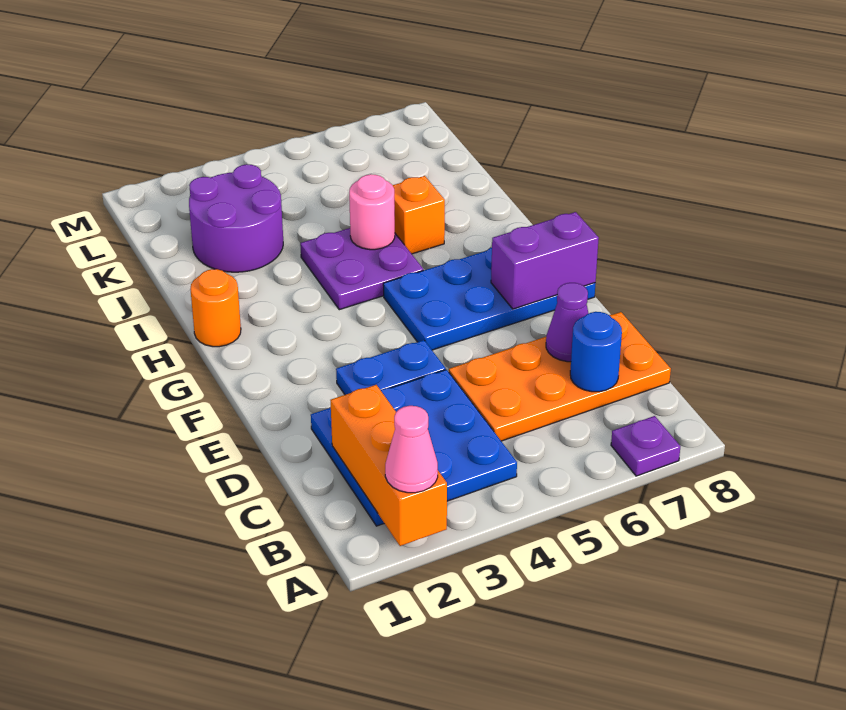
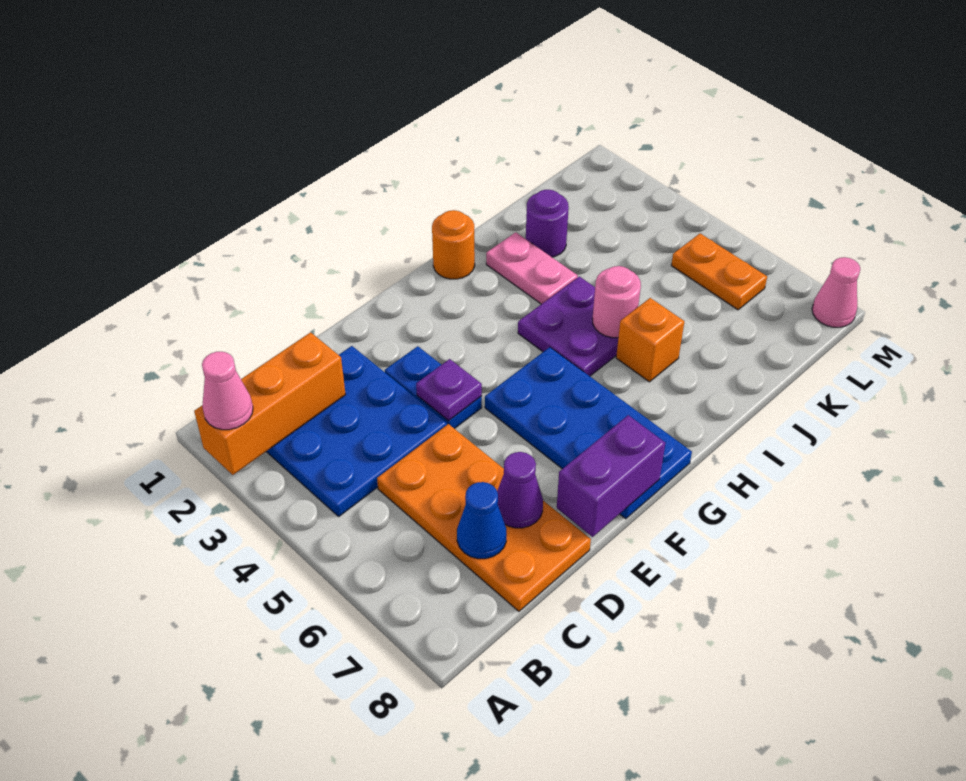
purple 1x1 plate [611,416,680,476] -> purple 1x1 plate moved to [416,359,482,421]
blue 1x1 round brick [570,312,622,392] -> blue 1x1 cone [457,482,507,559]
purple 1x2 brick [491,212,599,309] -> purple 1x2 brick turned to [557,415,665,537]
none -> pink 1x2 plate [486,232,578,304]
purple 2x2 round brick [189,164,283,272] -> purple 1x1 round brick [526,190,569,257]
none -> orange 1x2 plate [671,234,767,310]
none -> pink 1x1 cone [812,257,860,327]

